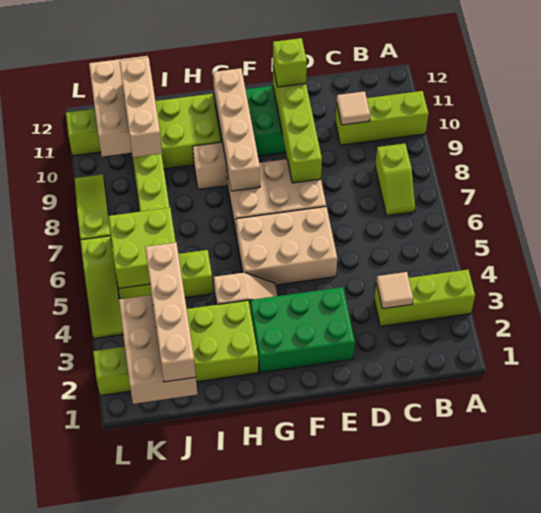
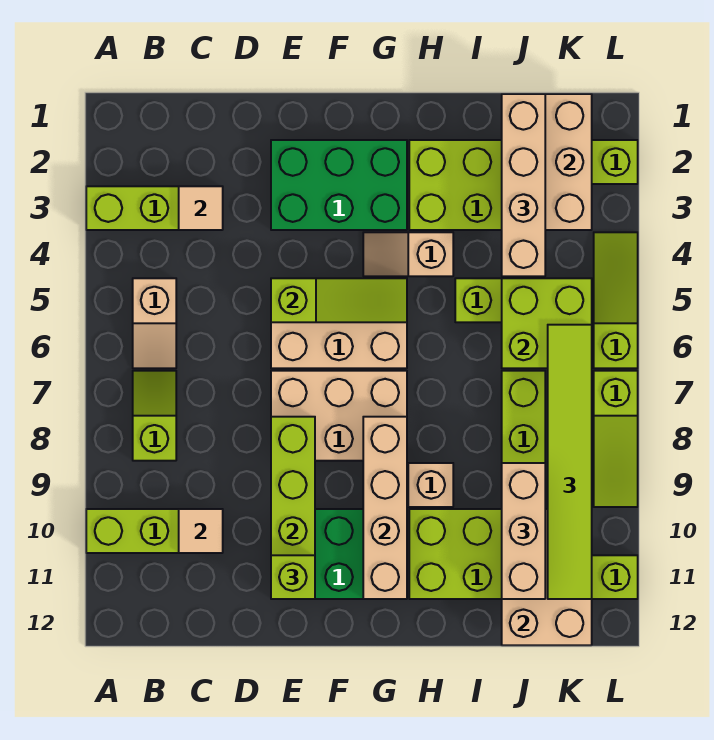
none -> tan 1x2 slope [133,278,176,368]
none -> lime 1x3 slope [271,278,407,322]
none -> lime 1x6 tile [548,325,592,599]

